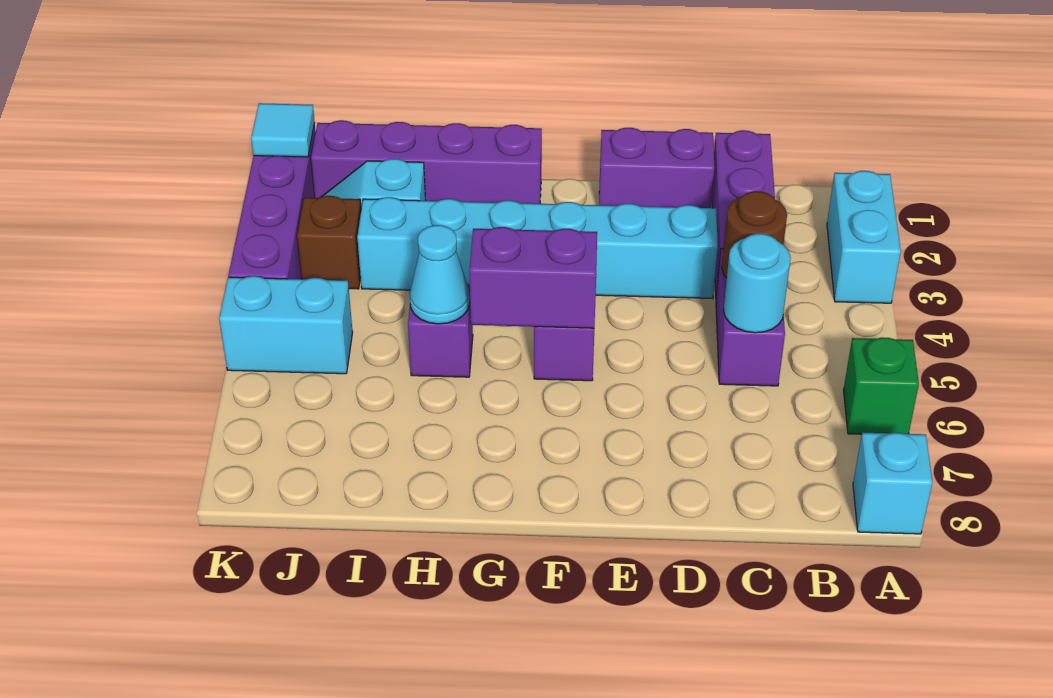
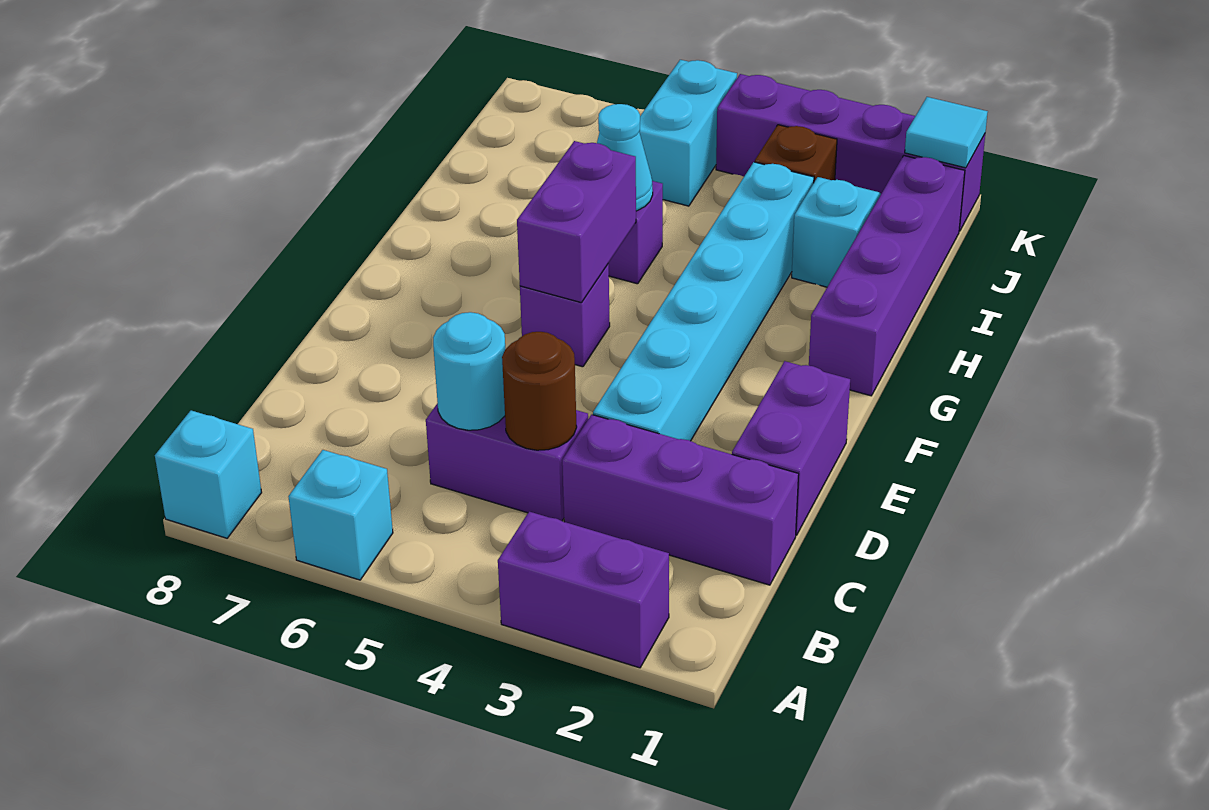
cyan 1x2 brick [827,171,901,303] -> purple 1x2 brick [498,512,669,668]
green 1x1 brick [844,337,919,434] -> cyan 1x1 brick [288,450,393,580]

